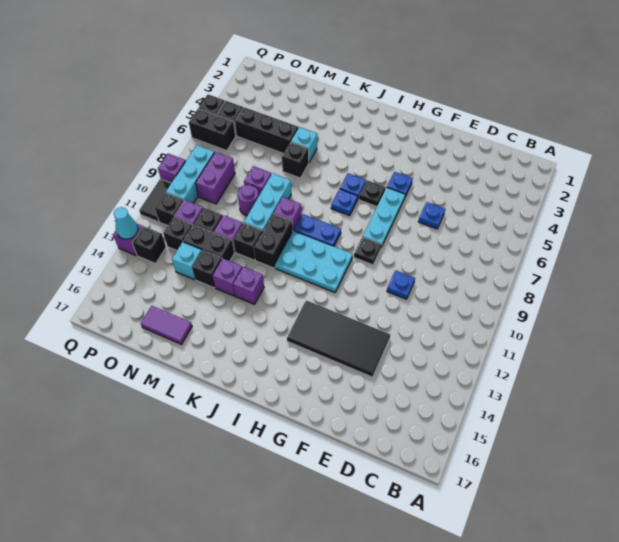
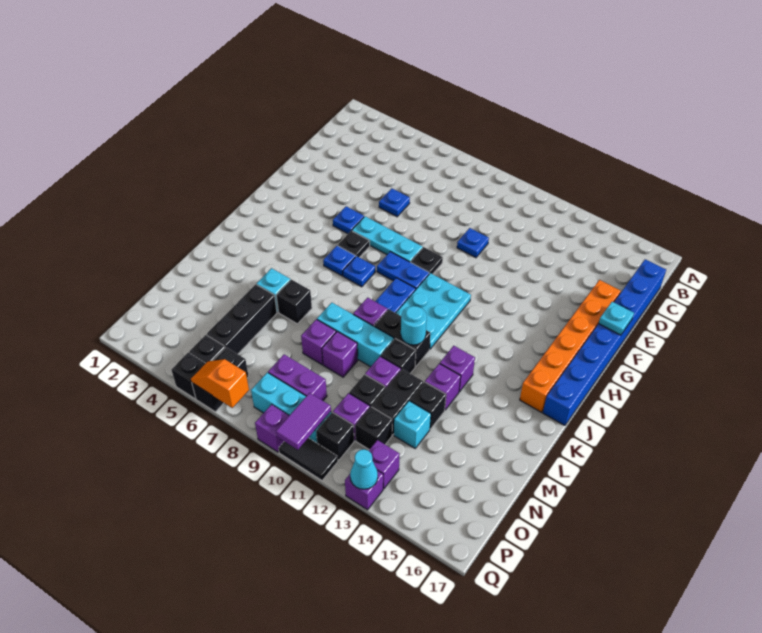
none -> blue 1x8 brick [543,259,666,425]
black 2x4 tile [287,300,390,377] -> none
none -> orange 1x6 brick [520,280,621,412]
none -> cyan 1x1 plate [599,302,634,335]
none -> blue 1x2 plate [377,252,429,289]
none -> cyan 1x1 round brick [401,306,427,345]
purple 1x1 round brick [238,185,259,216] -> purple 1x1 brick [322,331,358,377]
purple 1x2 tile [141,306,192,344] -> purple 1x2 tile moved to [276,393,331,450]
black 1x1 brick [132,226,166,263] -> purple 1x1 brick [369,440,400,489]
none -> orange 1x2 slope [191,359,249,408]

